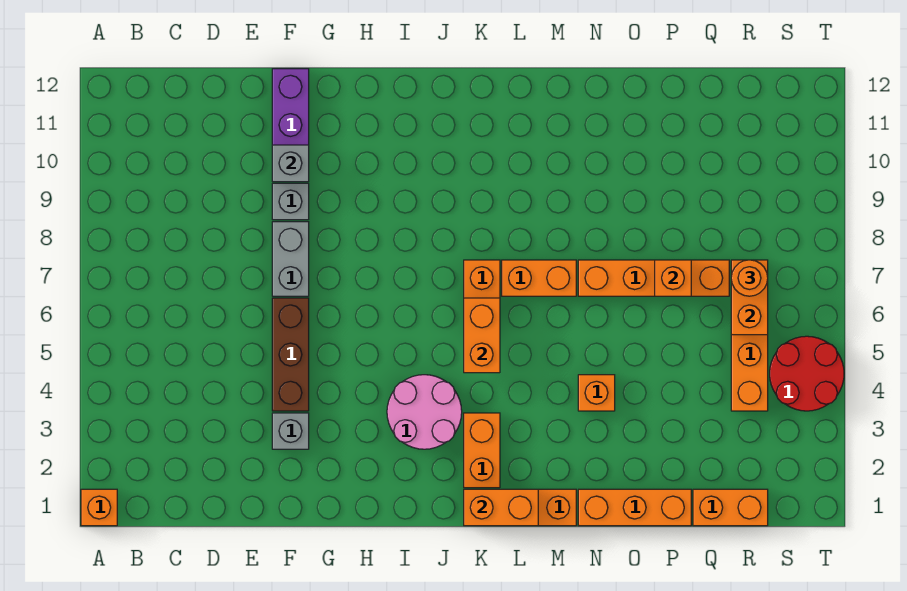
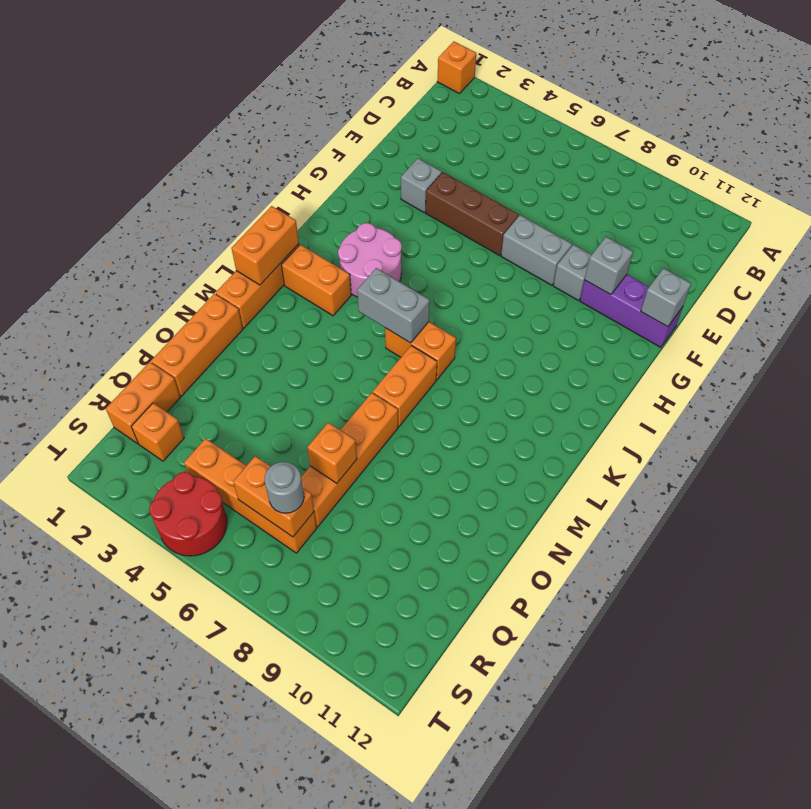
none -> grey 1x1 brick [641,268,691,327]
orange 1x2 brick [464,298,500,373] -> grey 1x2 brick [357,268,430,343]
orange 1x1 brick [578,375,615,411] -> orange 1x1 brick moved to [131,403,184,461]
orange 1x1 round brick [731,260,768,296] -> grey 1x1 round brick [265,462,304,513]

